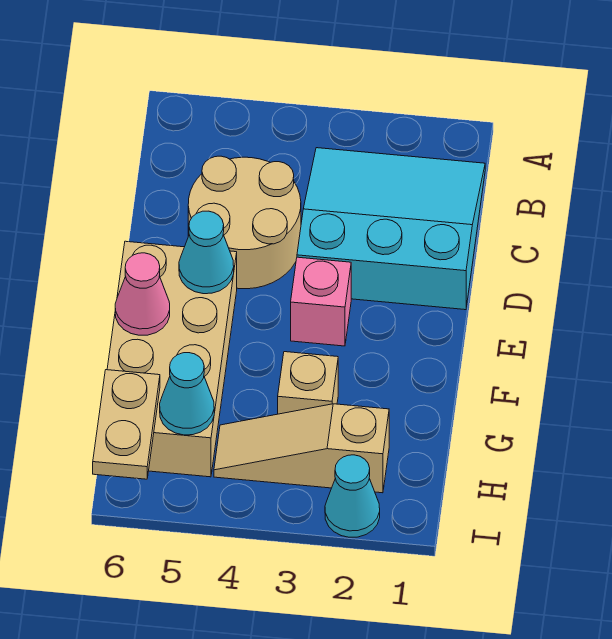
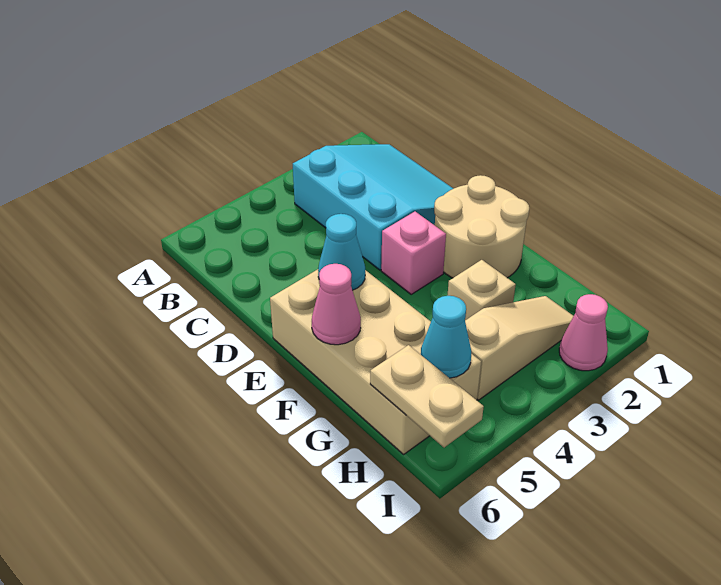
cyan 3x3 slope [297,148,485,310] -> cyan 3x3 slope turned to [293,144,453,270]
tan 2x2 round brick [188,156,301,289] -> tan 2x2 round brick moved to [434,175,529,278]
tan 1x3 slope [214,404,389,493] -> tan 1x3 slope turned to [465,296,573,400]
cyan 1x1 cone [325,455,380,537] -> pink 1x1 cone [559,294,608,371]

